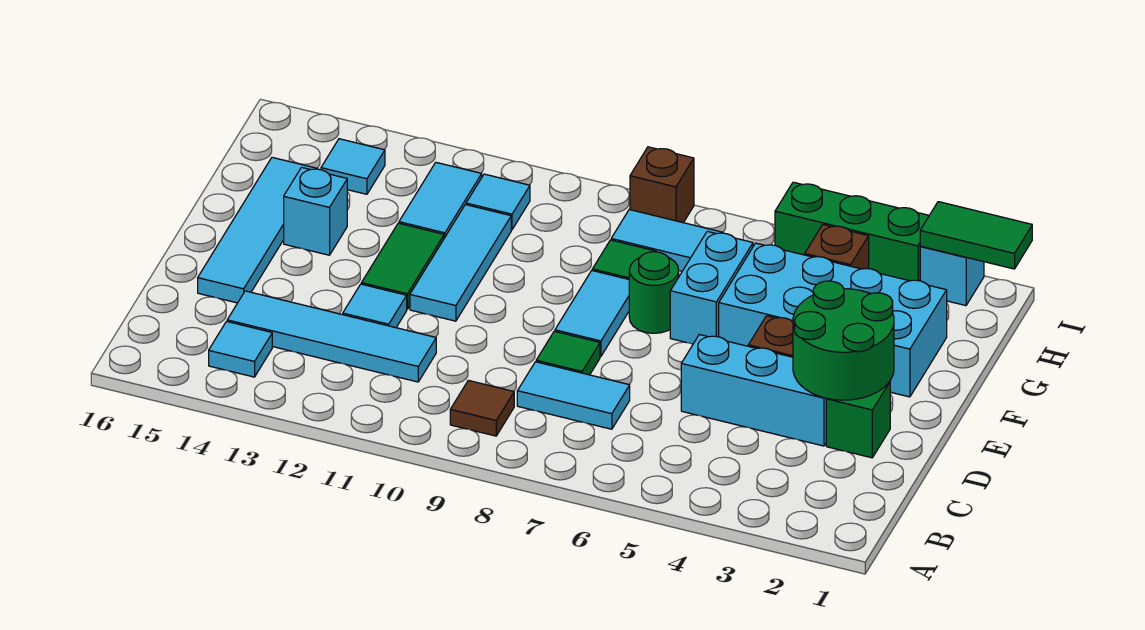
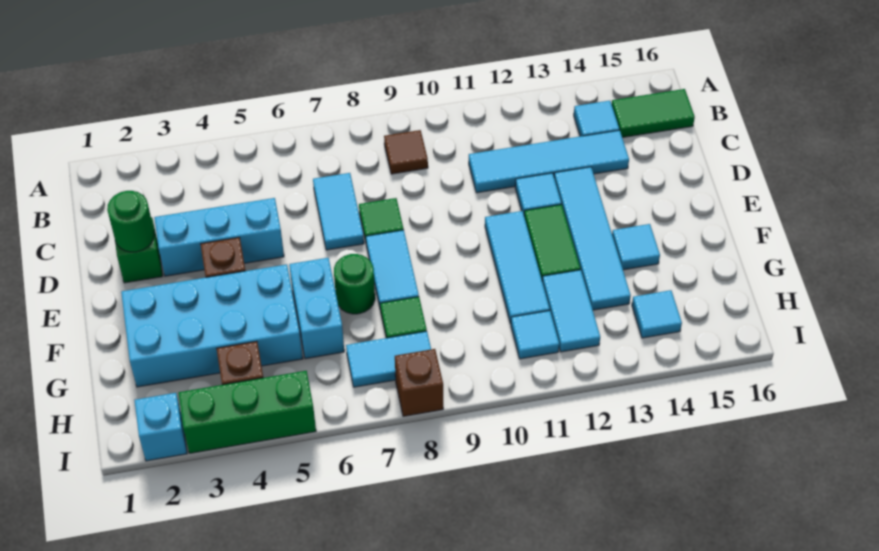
cyan 1x2 tile [517,362,630,429] -> cyan 1x2 tile turned to [313,173,364,250]
green 2x2 round brick [793,281,894,400] -> green 1x1 round brick [107,191,154,252]
cyan 1x4 tile [198,157,318,303] -> cyan 1x4 tile moved to [554,167,631,310]
cyan 1x1 brick [284,167,347,255] -> cyan 1x1 tile [612,224,660,270]
green 1x2 tile [920,202,1032,269] -> green 1x2 tile moved to [612,89,695,137]

